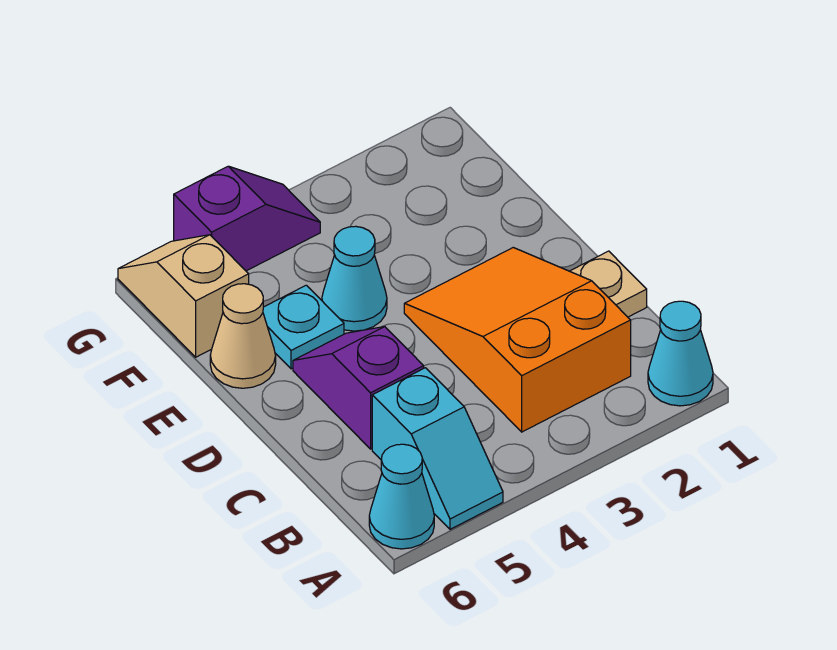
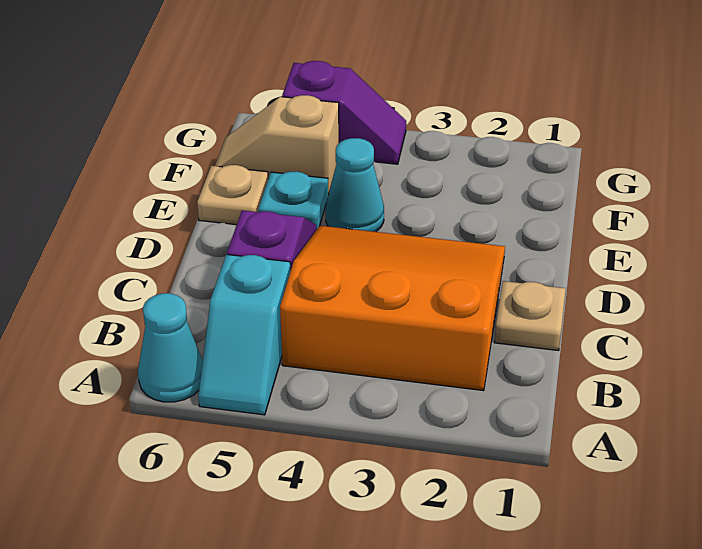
cyan 1x1 cone [648,301,713,406] -> none
orange 2x3 slope [404,248,631,432] -> orange 3x3 slope [280,226,505,391]
tan 1x1 cone [210,284,276,388] -> tan 1x1 plate [197,165,268,225]
tan 1x2 slope [118,235,249,357] -> tan 1x2 slope turned to [215,95,339,195]

